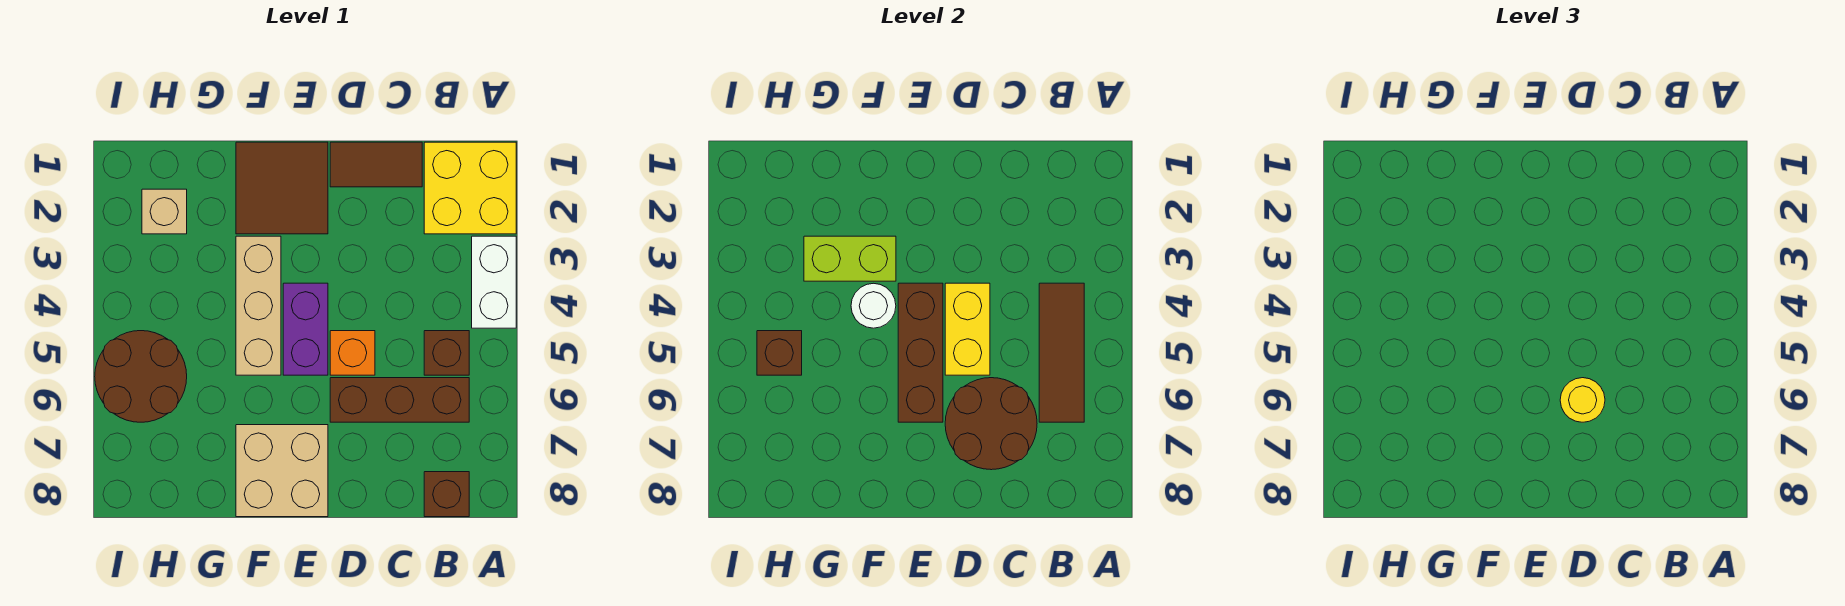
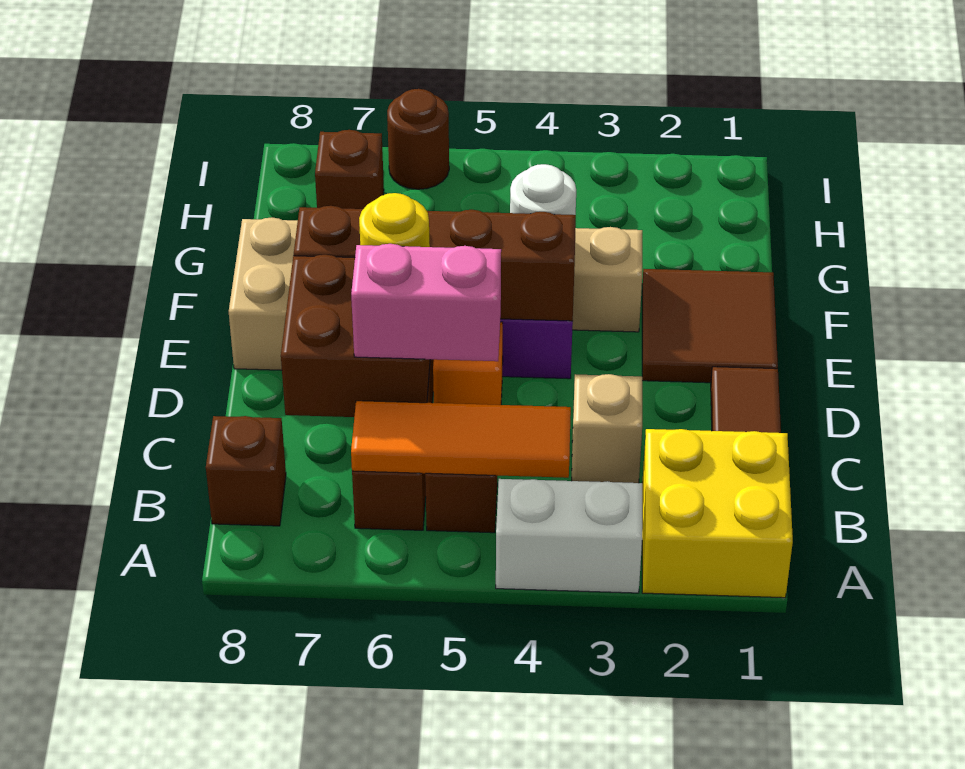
brown 1x3 tile [1039,283,1084,422] -> orange 1x3 tile [351,401,571,478]
none -> pink 1x2 brick [351,244,501,361]
brown 2x2 round brick [945,378,1037,470] -> brown 2x2 brick [281,255,430,417]
yellow 1x2 brick [945,283,990,375] -> none
brown 1x3 brick [898,283,943,422] -> brown 1x4 brick [294,206,576,321]
lime 1x2 brick [804,236,896,281] -> none
tan 1x1 brick [142,189,187,234] -> tan 1x1 brick moved to [572,374,642,483]
brown 2x2 round brick [95,331,187,422] -> brown 1x1 round brick [387,89,449,189]
brown 1x1 brick [757,331,802,375] -> brown 1x1 brick moved to [315,130,384,209]

